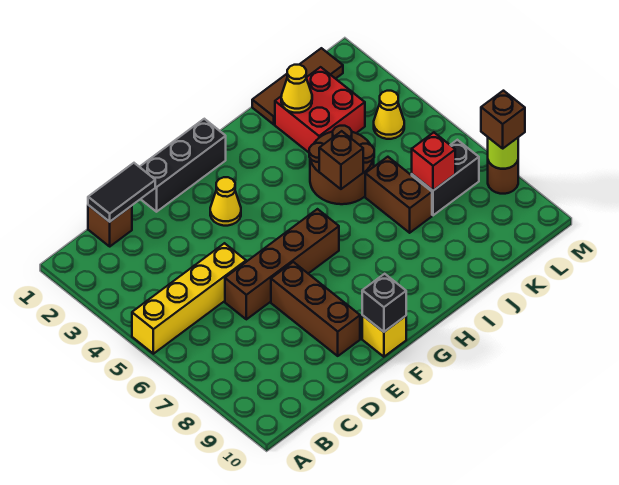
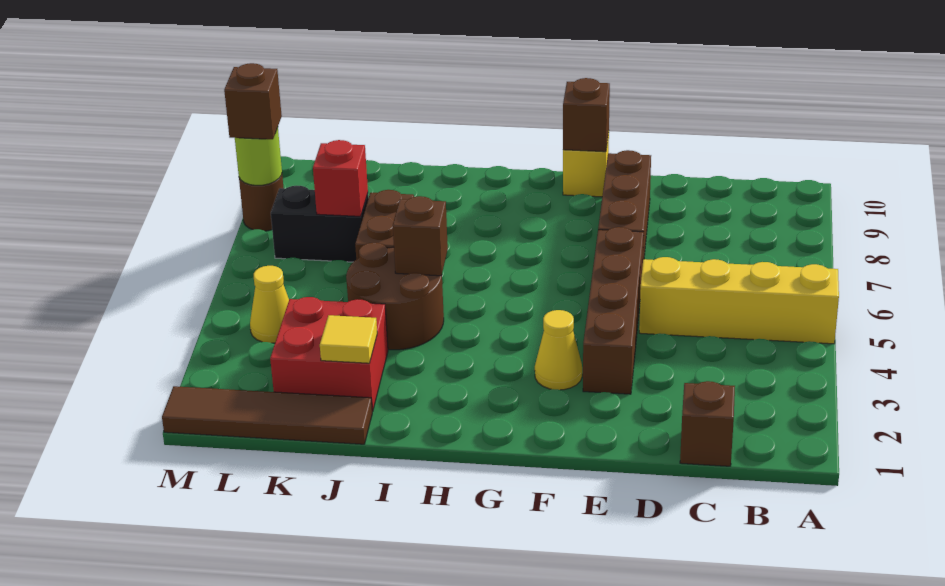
black 1x2 tile [88,163,155,222] -> none
brown 1x4 brick [225,209,339,319] -> brown 1x4 brick turned to [583,227,644,394]
black 1x3 brick [140,119,226,212] -> none
black 1x1 brick [362,274,406,332] -> brown 1x1 brick [563,78,610,152]
brown 1x3 tile [252,48,343,124] -> brown 1x4 tile [162,386,373,444]
yellow 1x1 cone [281,65,312,113] -> yellow 1x1 tile [320,315,377,363]

